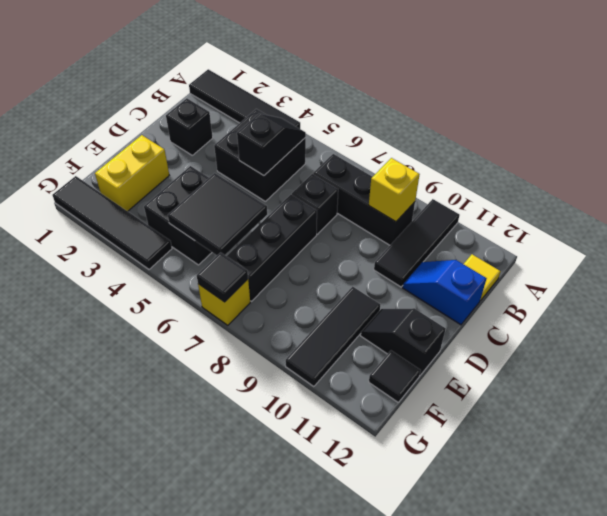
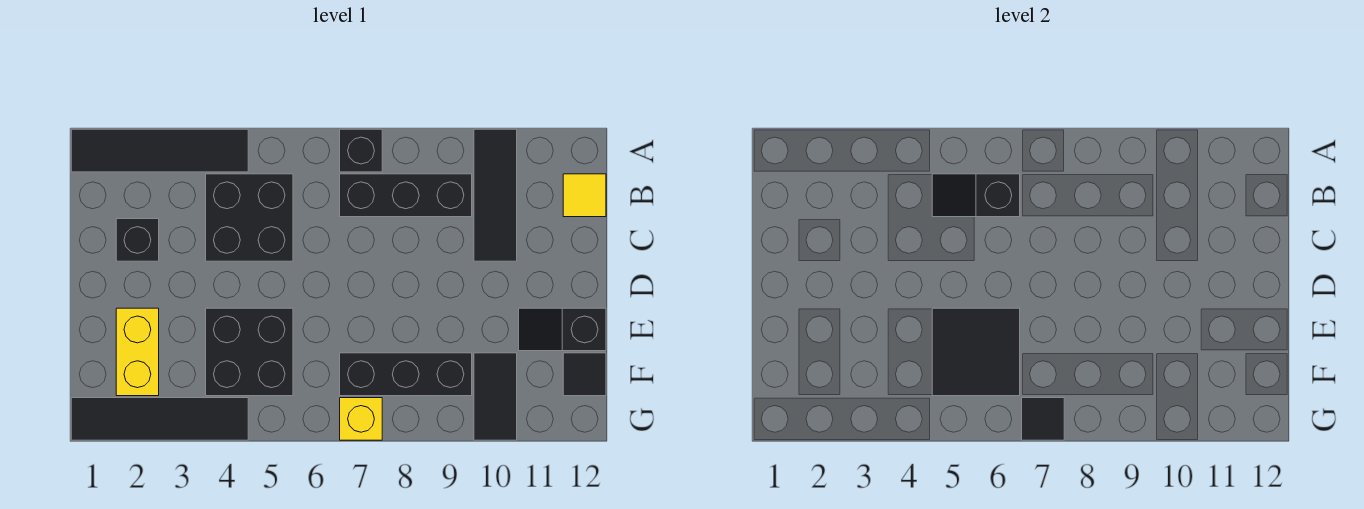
black 1x2 slope [237,113,306,176] -> black 1x2 slope turned to [932,174,1020,217]
yellow 1x1 brick [369,158,420,222] -> none
black 1x1 brick [292,174,338,234] -> black 1x1 brick moved to [340,129,382,172]
blue 1x2 slope [403,260,487,325] -> none
black 1x3 brick [227,195,317,301] -> black 1x3 brick turned to [340,353,472,396]
black 1x3 tile [286,287,380,387] -> black 1x2 tile [474,353,517,440]

